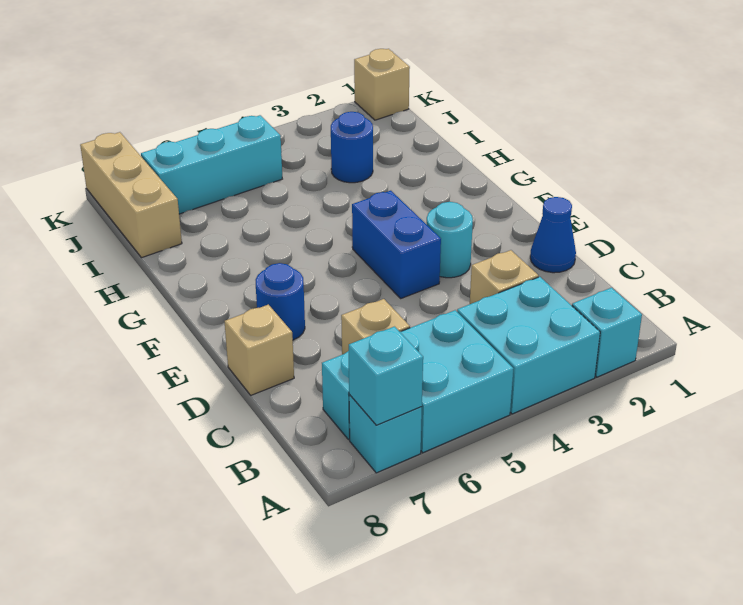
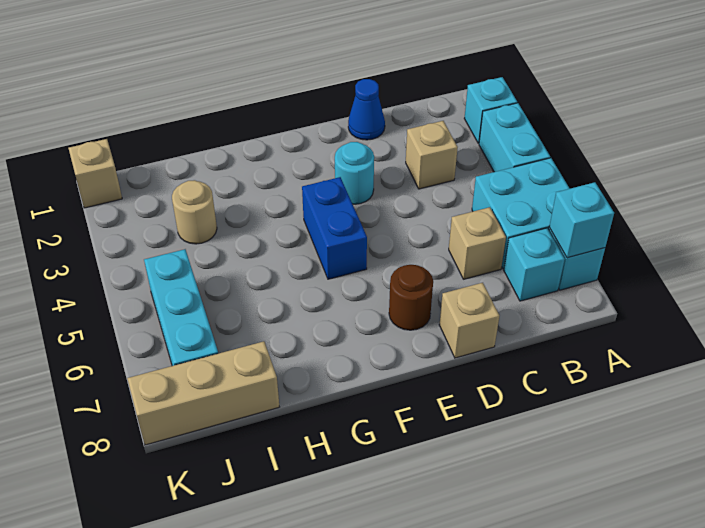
cyan 2x2 brick [457,277,600,414] -> cyan 1x2 brick [479,103,550,172]
blue 1x2 brick [352,191,441,298] -> blue 1x2 brick turned to [302,177,367,279]
blue 1x1 round brick [256,263,305,340] -> brown 1x1 round brick [389,265,433,330]
blue 1x1 round brick [331,112,373,183] -> tan 1x1 round brick [172,180,217,244]

